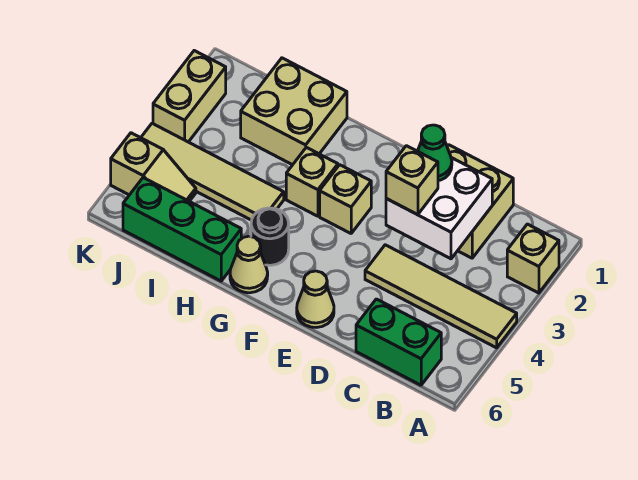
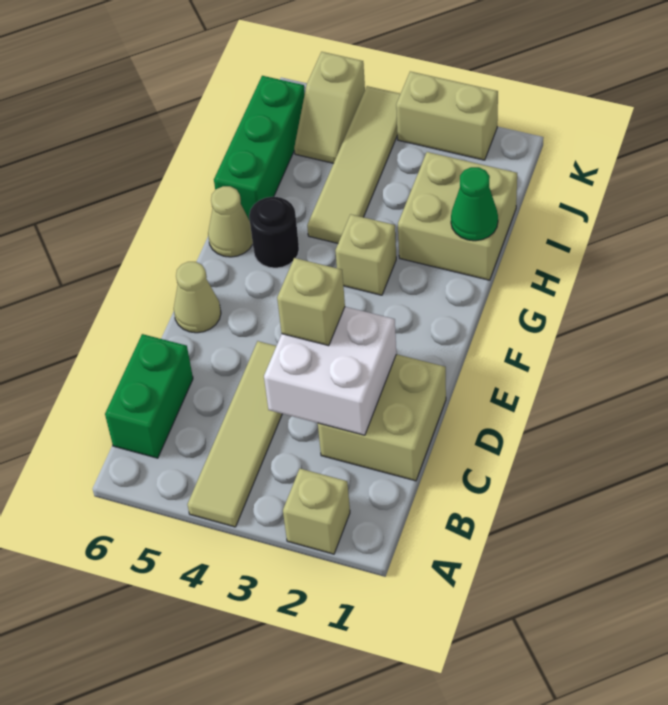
green 1x1 cone [418,125,452,181] -> green 1x1 cone moved to [451,167,498,241]
tan 1x1 brick [320,165,371,233] -> none

